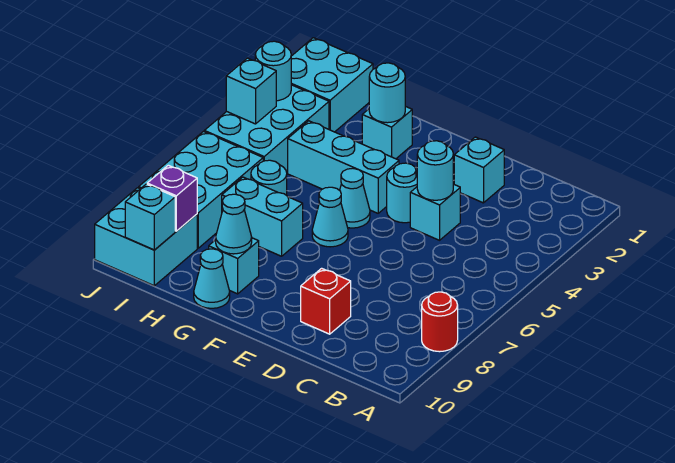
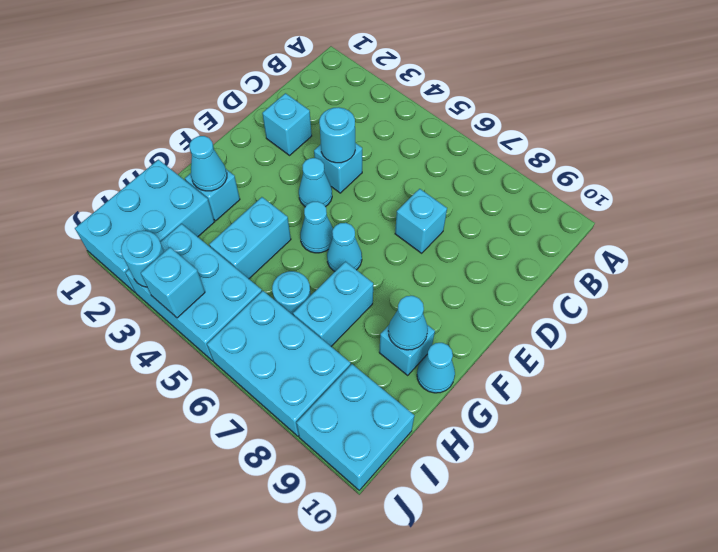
red 1x1 round brick [422,292,458,352] -> none
red 1x1 brick [301,268,351,334] -> none
cyan 1x1 round brick [387,163,417,223] -> cyan 1x1 cone [299,158,332,207]
cyan 1x3 brick [288,121,399,213] -> cyan 1x2 brick [209,197,291,279]
cyan 1x1 round brick [369,63,405,123] -> cyan 1x1 cone [189,136,227,191]
cyan 2x2 brick [291,38,373,132] -> cyan 2x3 brick [75,160,214,292]
purple 1x1 brick [147,165,197,231] -> none
cyan 1x1 brick [125,184,175,250] -> cyan 1x1 brick moved to [395,189,447,253]

